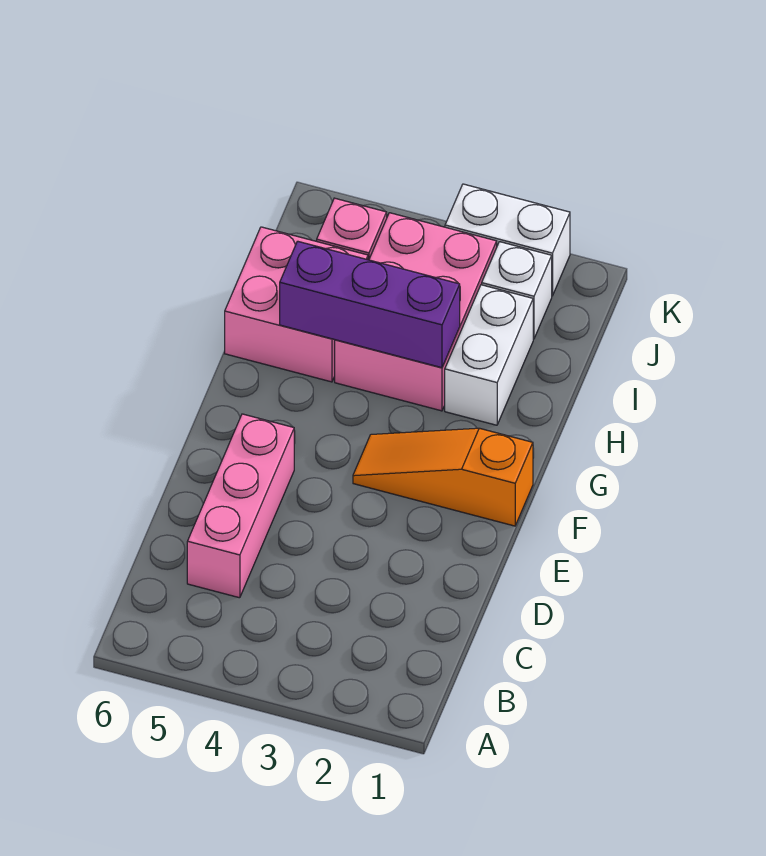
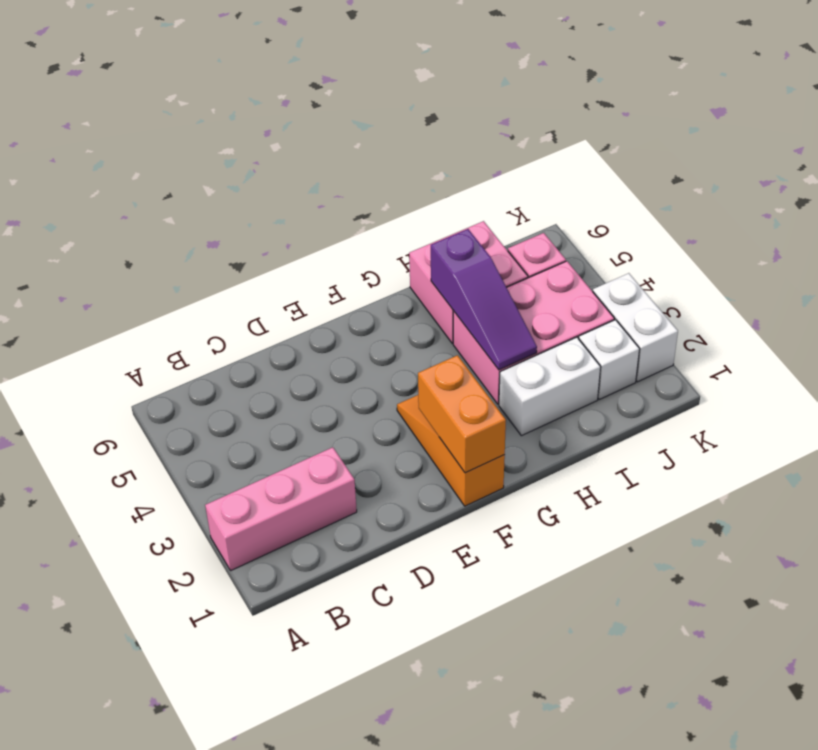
pink 1x3 brick [187,414,294,598] -> pink 1x3 brick moved to [205,447,357,571]
none -> orange 1x2 brick [418,355,506,473]
purple 1x3 brick [280,241,460,368] -> purple 1x3 slope [431,229,537,370]

